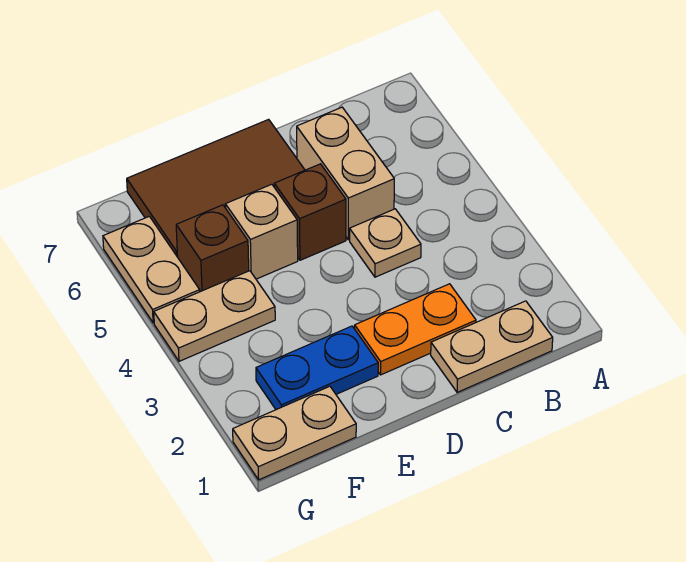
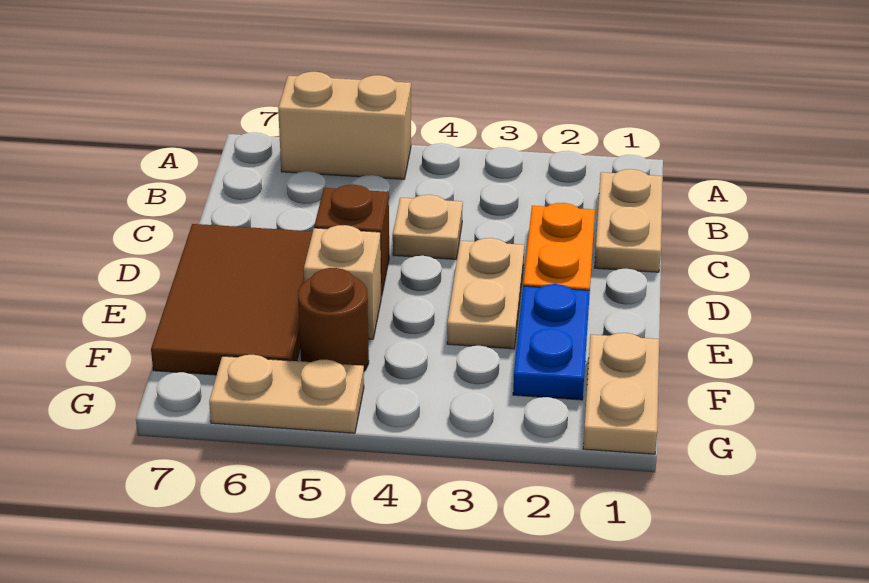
tan 1x2 brick [297,107,394,240] -> tan 1x2 brick moved to [278,72,411,179]
tan 1x2 plate [154,271,275,361] -> tan 1x2 plate moved to [447,238,524,349]
brown 1x1 brick [176,205,249,292] -> brown 1x1 round brick [298,268,369,371]

